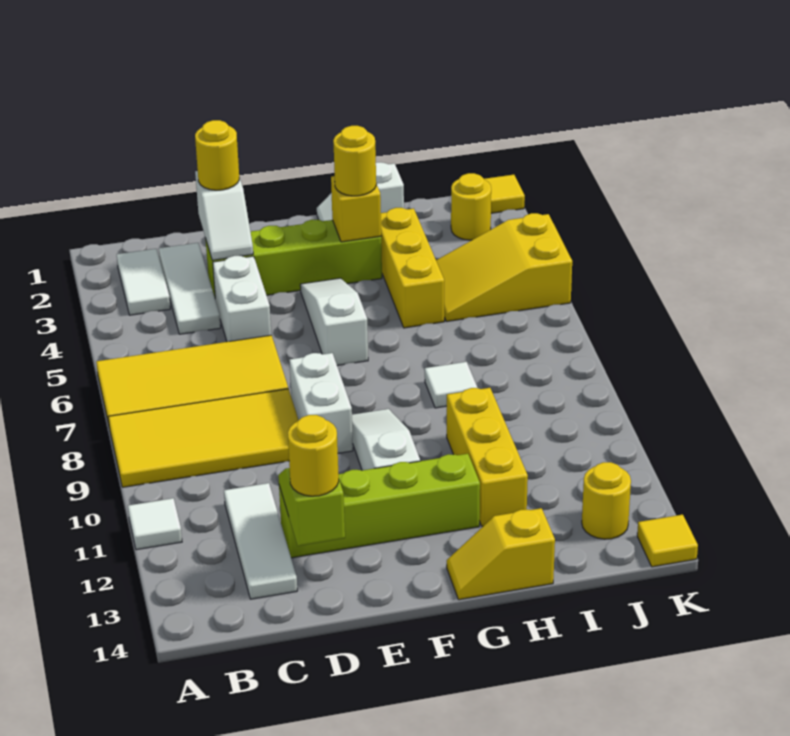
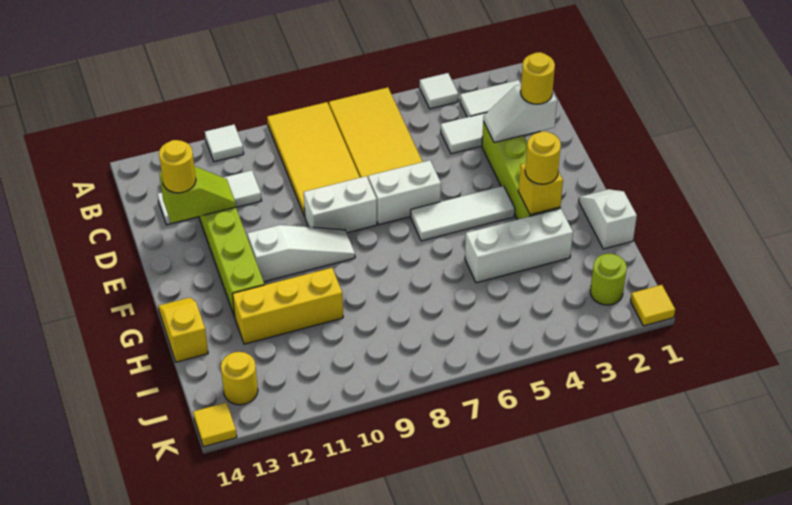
white 1x2 brick [213,256,271,342] -> white 1x2 brick moved to [368,160,441,225]
white 1x3 slope [300,278,368,366] -> white 1x3 tile [411,186,515,241]
yellow 1x3 brick [381,208,444,328] -> white 1x3 brick [465,208,573,283]
white 1x1 tile [425,362,477,408] -> white 1x1 tile moved to [420,73,458,109]
yellow 2x3 slope [436,213,572,322] -> none
yellow 1x1 round brick [451,173,491,240] -> lime 1x1 round brick [590,254,627,305]

